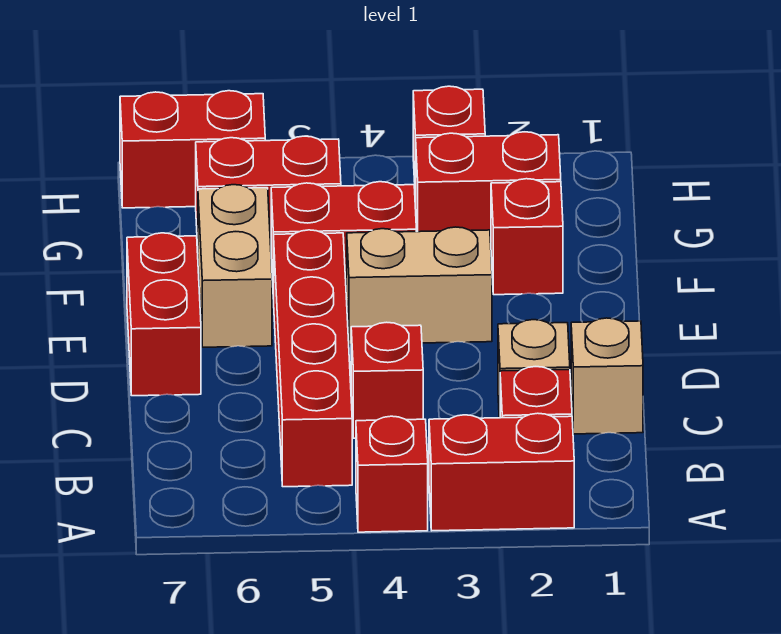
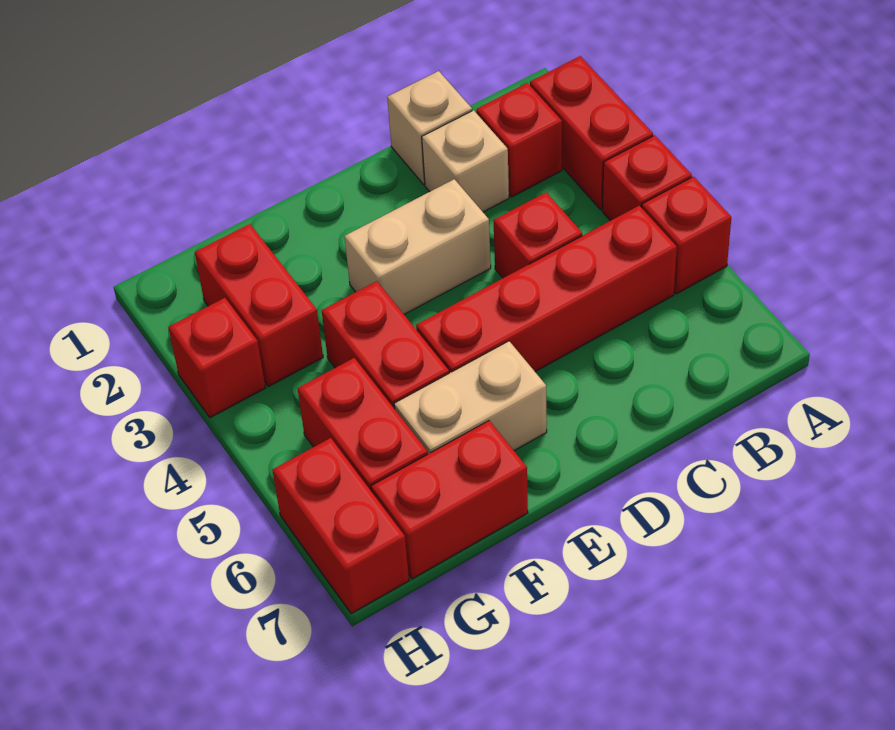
red 1x2 brick [127,233,201,396] -> red 1x2 brick moved to [371,421,528,579]
tan 1x2 brick [346,227,492,345] -> tan 1x2 brick turned to [344,179,491,314]
red 1x1 brick [491,179,563,295] -> red 1x1 brick moved to [642,177,731,294]

